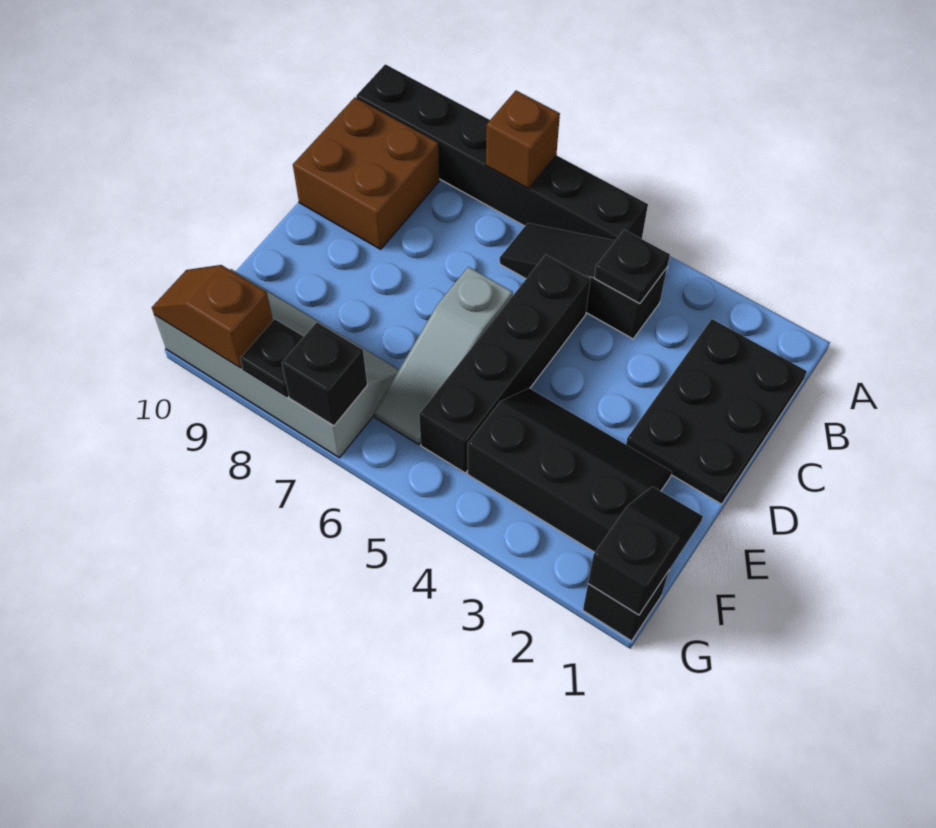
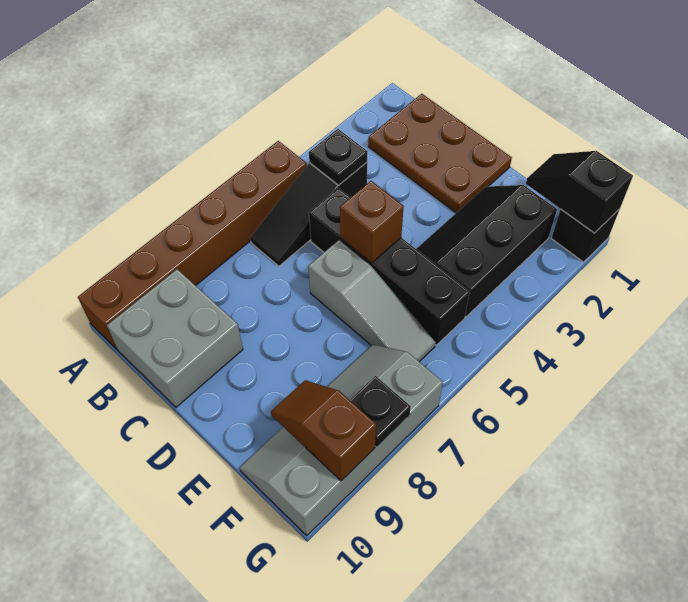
black 1x6 brick [356,64,648,241] -> brown 1x6 brick [78,141,307,350]
brown 1x1 brick [486,91,560,189] -> brown 1x1 brick moved to [340,181,404,263]
black 2x3 plate [626,319,807,504] -> brown 2x3 plate [368,94,512,213]
brown 2x2 brick [293,97,439,249] -> grey 2x2 brick [107,269,243,407]
black 1x1 brick [282,322,367,426] -> none
brown 1x2 slope [152,265,273,368] -> brown 1x2 slope turned to [271,380,376,481]

